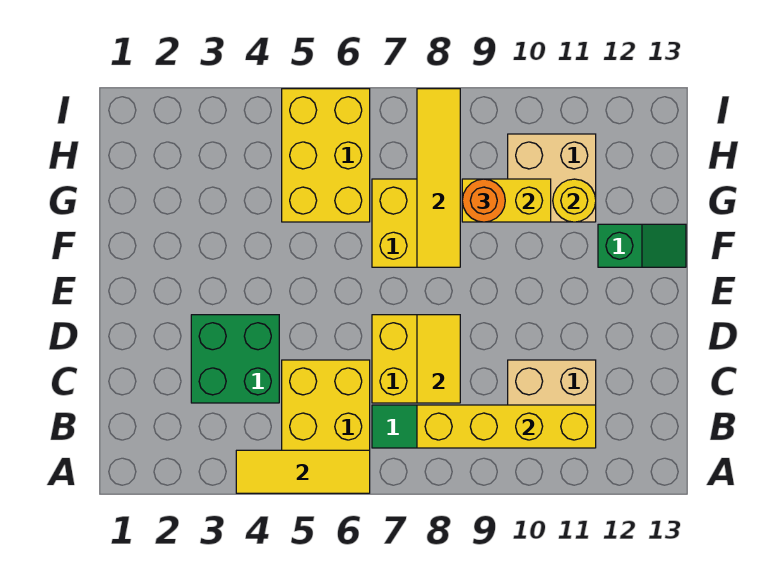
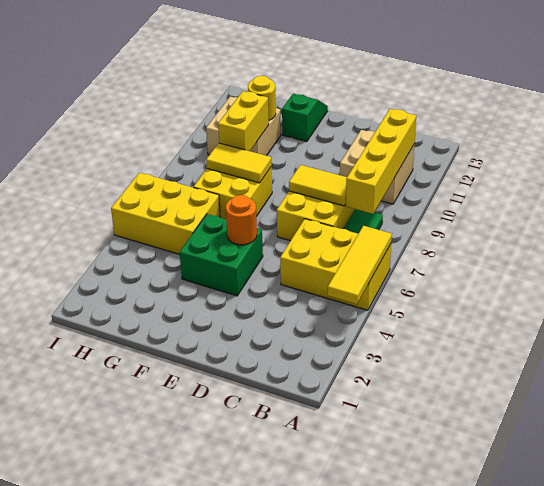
green 2x2 brick [191,315,279,403] -> green 2x2 brick moved to [180,214,263,296]
yellow 1x4 tile [417,89,460,267] -> yellow 1x2 tile [206,143,272,183]
orange 1x1 round brick [462,179,505,222] -> orange 1x1 round brick moved to [226,195,257,245]

